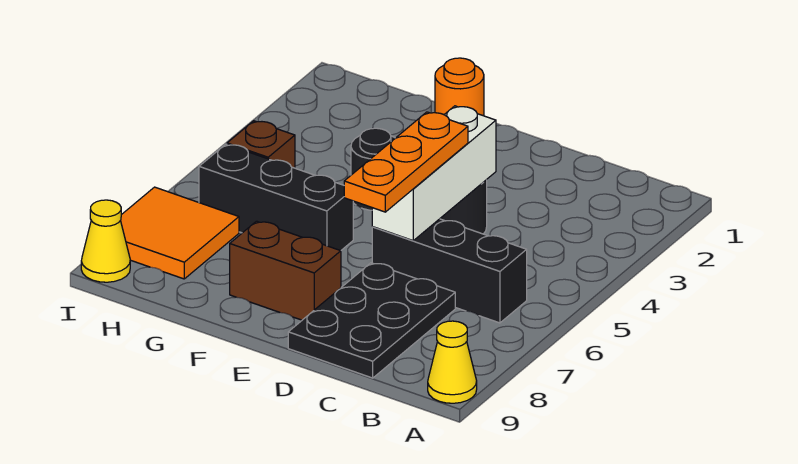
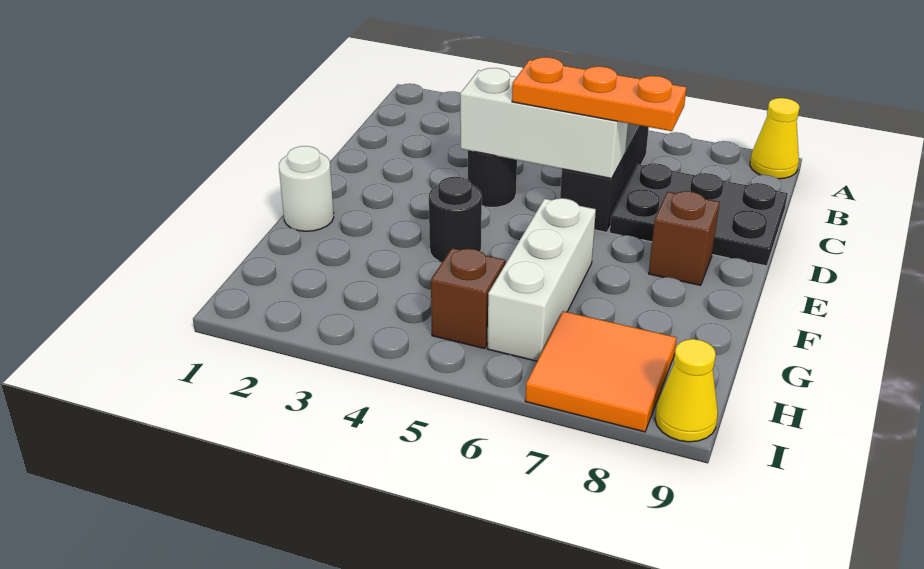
brown 1x2 brick [230,221,341,320] -> brown 1x1 brick [649,191,720,285]
orange 1x1 round brick [435,58,484,116] -> white 1x1 round brick [279,146,334,231]
black 1x3 brick [199,144,353,251] -> white 1x3 brick [487,198,596,361]

